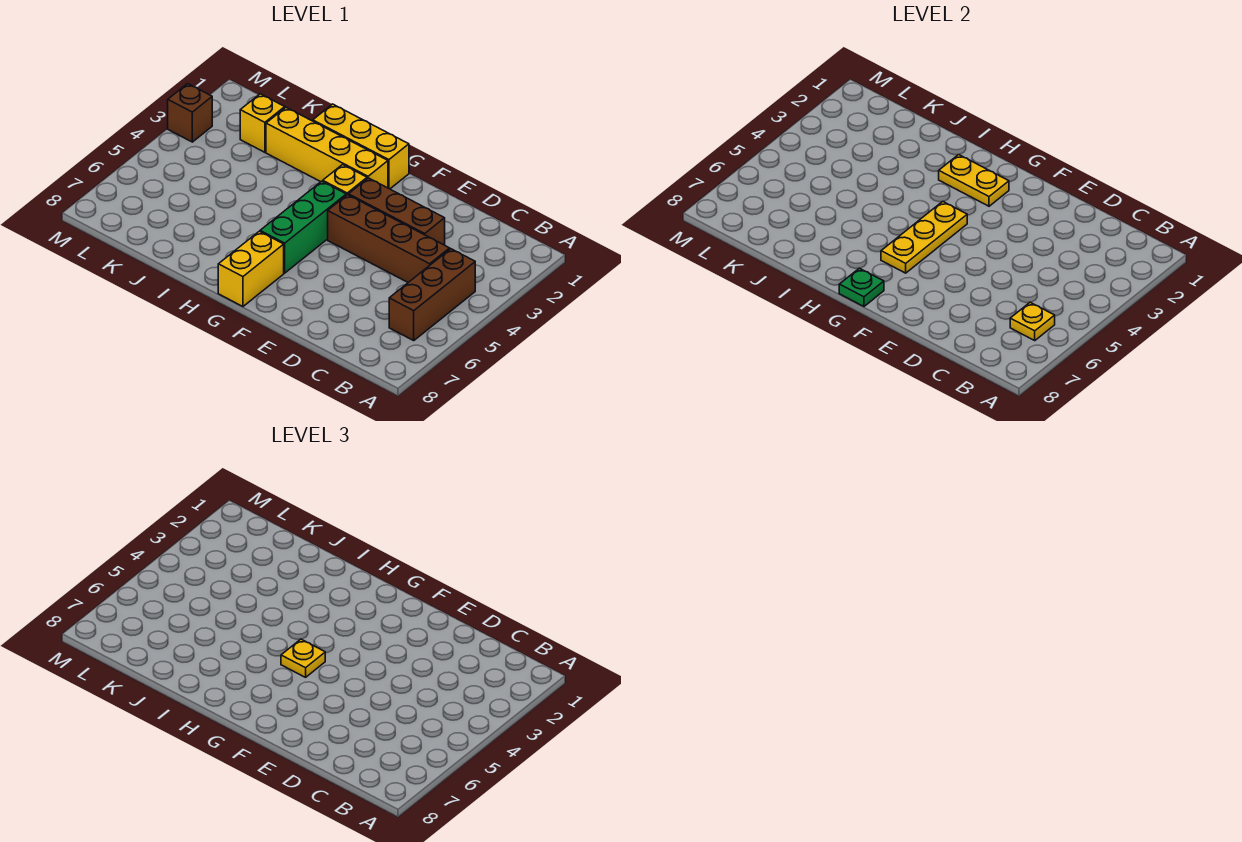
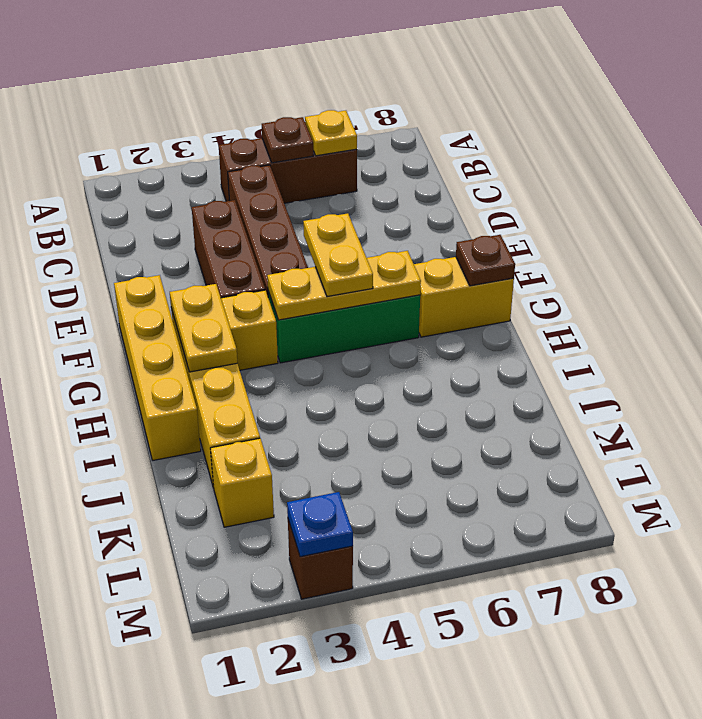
none -> brown 1x1 plate [262,117,313,163]
yellow 1x3 brick [313,104,409,189] -> yellow 1x4 brick [114,275,201,460]
yellow 1x1 plate [281,639,325,677] -> yellow 1x2 plate [303,213,373,297]
green 1x1 plate [839,268,884,306] -> brown 1x1 plate [456,235,515,286]
none -> blue 1x1 plate [287,492,353,557]

